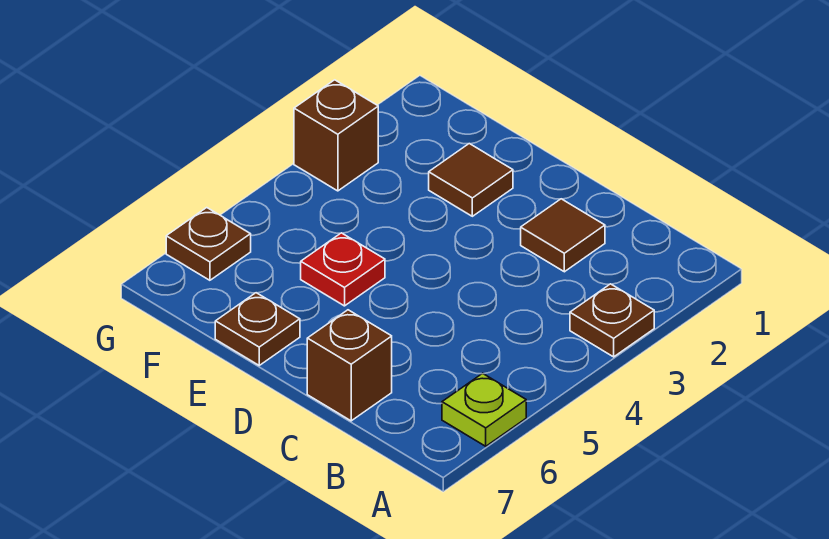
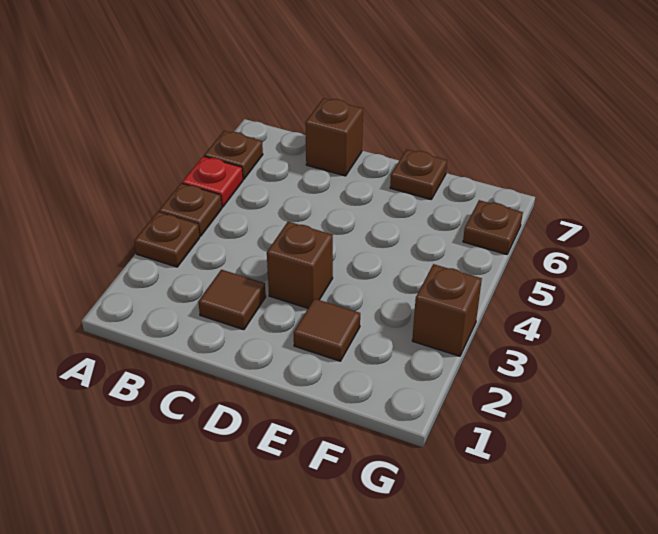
none -> brown 1x1 plate [159,183,222,236]
lime 1x1 plate [442,373,526,446] -> brown 1x1 plate [204,131,263,180]
none -> brown 1x1 brick [267,222,333,308]
red 1x1 plate [301,233,385,306] -> red 1x1 plate moved to [182,156,243,207]

